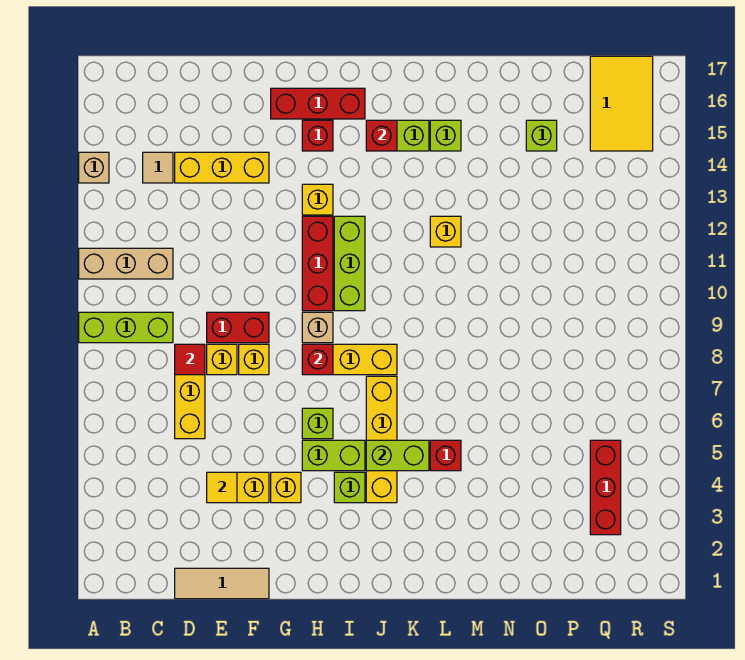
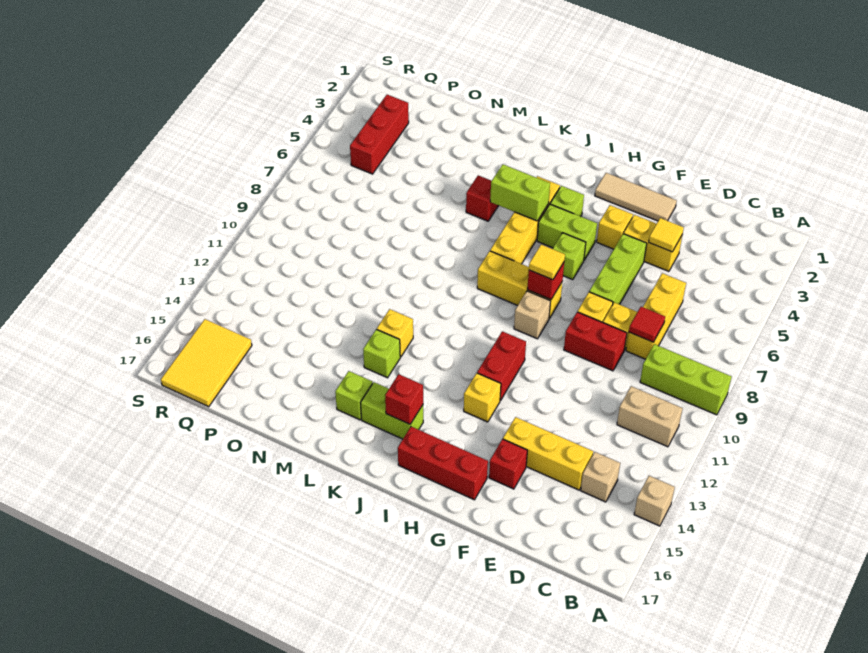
tan 1x3 brick [79,248,173,279] -> tan 1x2 brick [617,386,683,447]
tan 1x1 tile [143,152,173,183] -> tan 1x1 brick [581,452,620,502]
tan 1x3 tile [175,568,269,599] -> tan 1x3 tile moved to [595,173,677,221]
none -> yellow 1x1 tile [529,245,565,280]
red 1x3 brick [302,216,333,311] -> red 1x2 brick [477,331,526,401]
red 1x1 brick [302,120,333,151] -> red 1x1 brick moved to [489,439,527,489]
lime 1x3 brick [334,216,365,311] -> lime 1x3 brick moved to [589,234,647,304]
lime 1x1 brick [526,120,557,151] -> lime 1x1 brick moved to [363,329,400,378]

